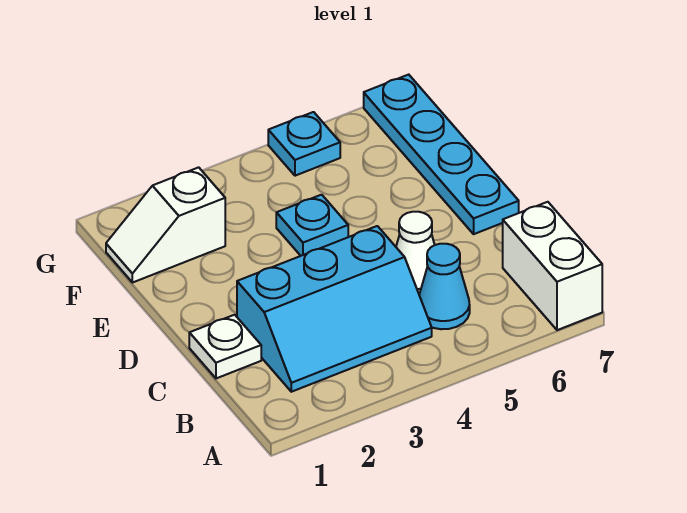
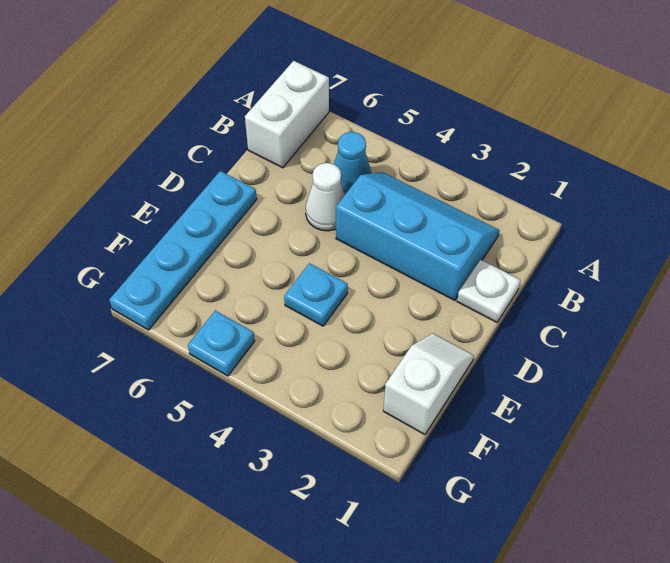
white 1x2 slope [106,167,225,283] -> white 1x2 slope turned to [383,334,474,435]

